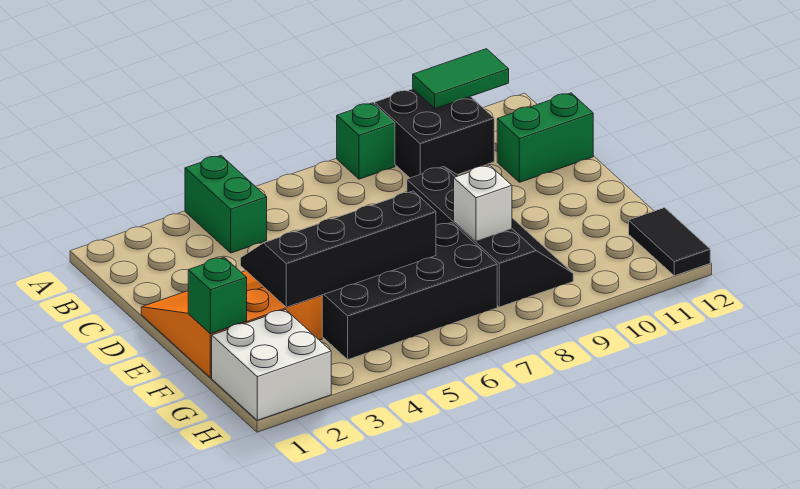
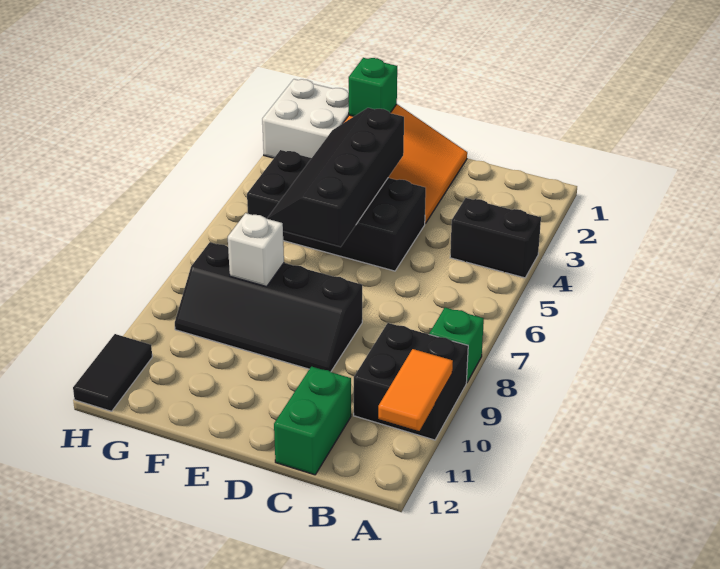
green 1x2 brick [185,156,267,253] -> black 1x2 brick [450,198,541,278]
green 1x2 tile [413,49,509,109] -> orange 1x2 tile [378,349,453,431]
black 2x4 slope [241,191,436,307] -> black 2x4 slope turned to [267,108,404,247]
black 2x4 brick [322,223,497,359] -> black 2x4 brick turned to [247,150,426,271]
black 1x2 tile [629,208,710,276] -> black 1x2 tile turned to [73,334,152,411]

